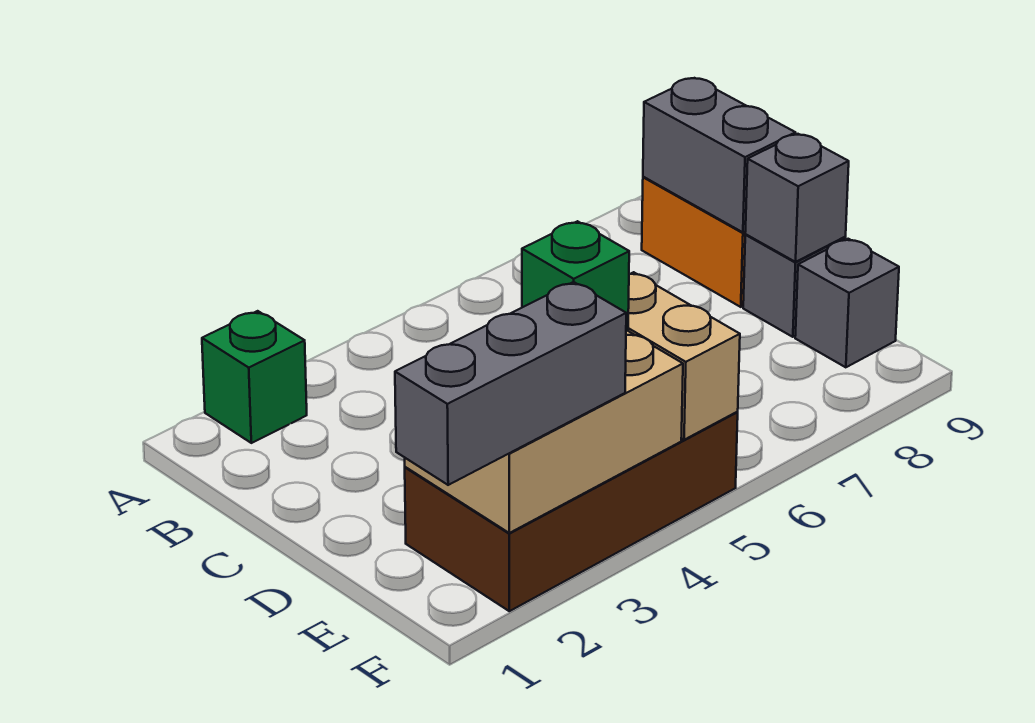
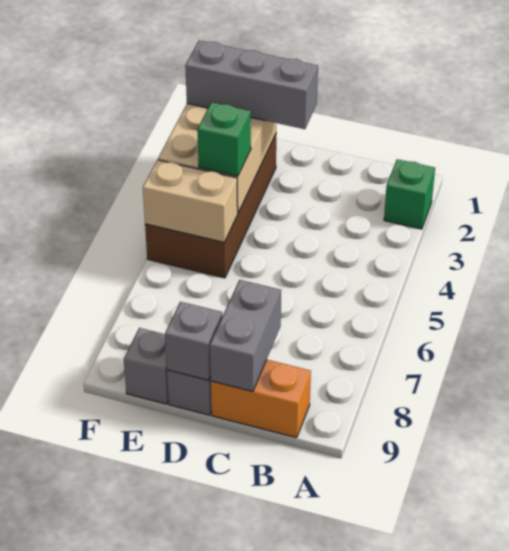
grey 1x2 brick [643,78,796,232] -> grey 1x2 brick turned to [210,280,281,392]
grey 1x3 brick [395,282,626,485] -> grey 1x3 brick turned to [185,40,318,129]

